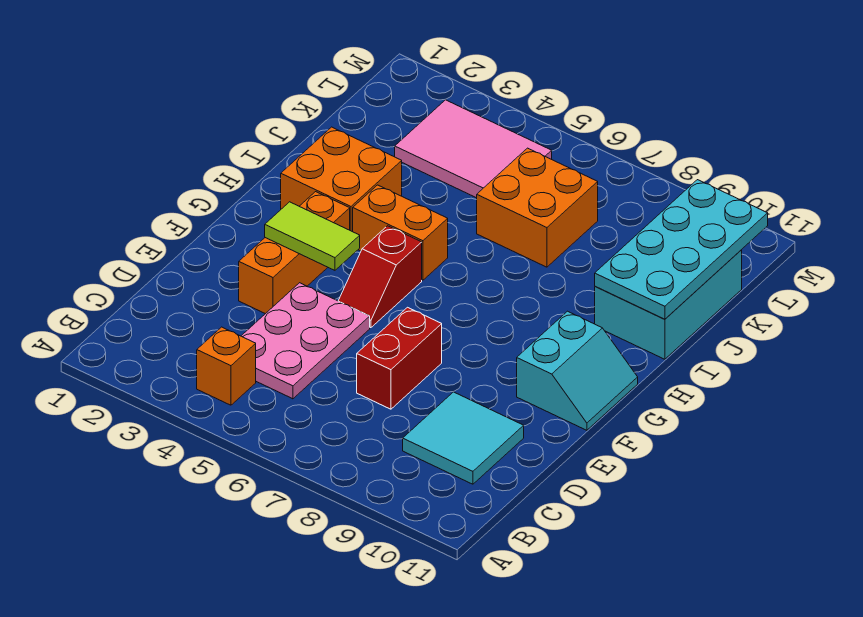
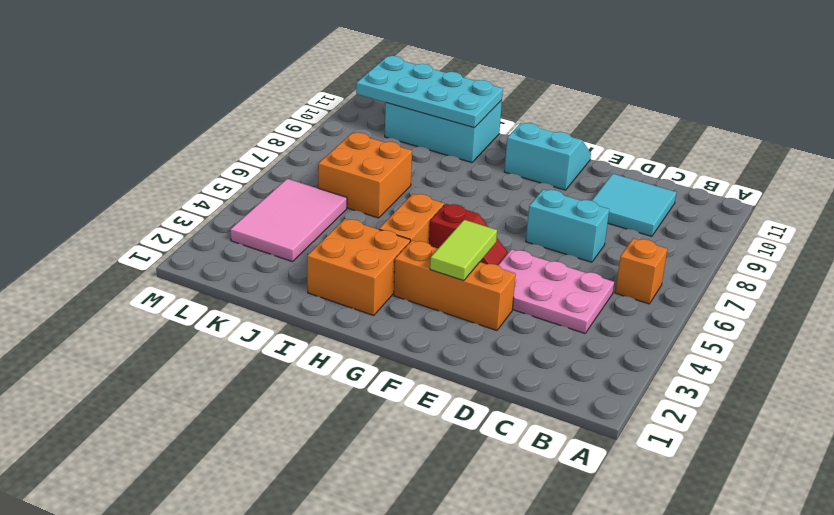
orange 1x1 brick [197,327,256,405] -> orange 1x1 brick moved to [615,238,667,304]
red 1x2 brick [357,307,442,409] -> cyan 1x2 brick [526,189,609,262]

